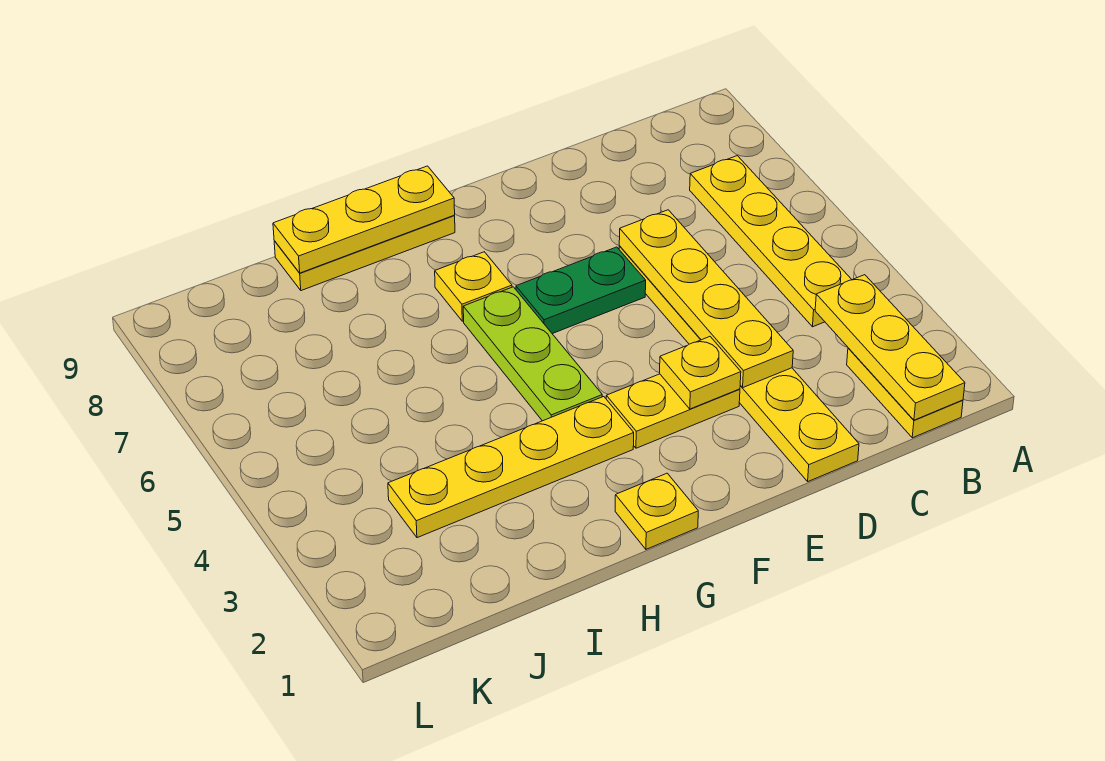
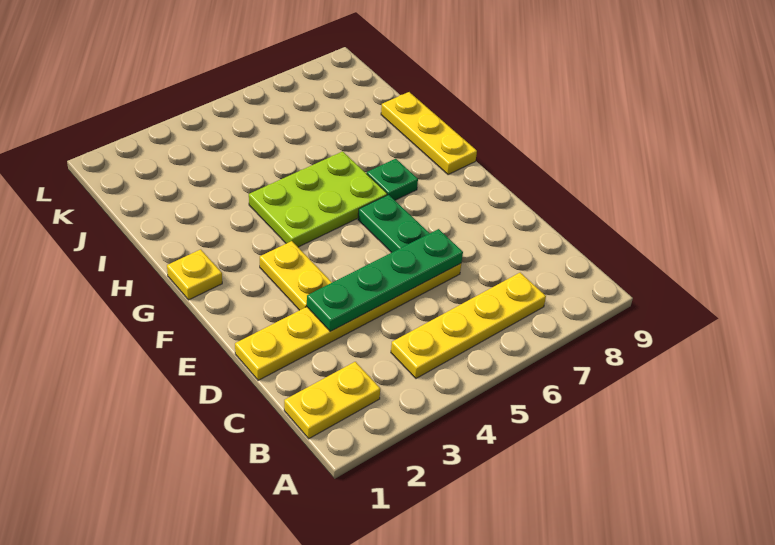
yellow 1x3 plate [815,275,965,420] -> none
yellow 1x4 plate [619,210,793,387] -> green 1x4 plate [307,229,463,331]
yellow 1x1 plate [660,337,741,409] -> none
yellow 1x4 plate [388,397,634,538] -> none
lime 1x3 plate [463,287,602,421] -> lime 2x3 plate [249,151,387,247]
yellow 1x1 plate [435,252,512,321] -> green 1x1 plate [367,159,418,200]
yellow 1x3 plate [273,166,455,273] -> none

